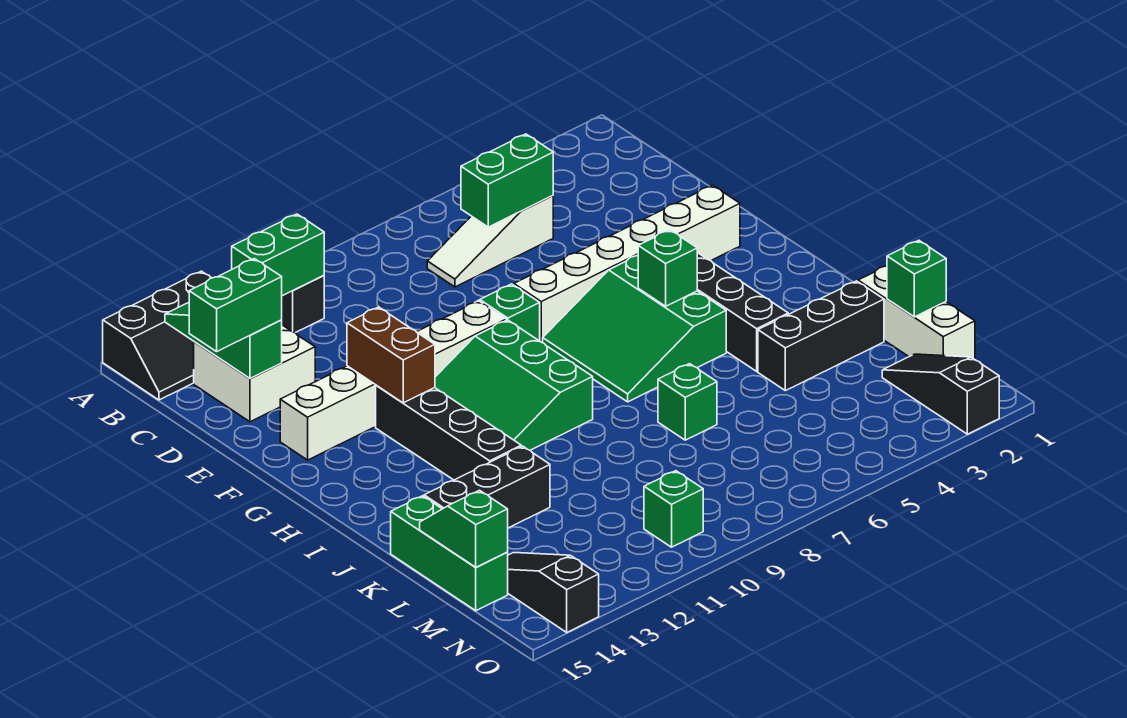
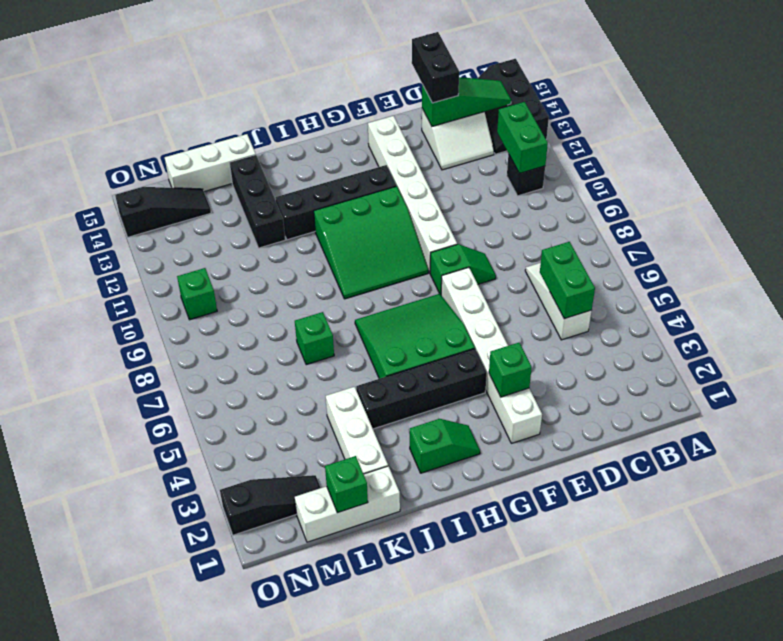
white 2x2 brick [194,325,315,422] -> white 2x2 slope [422,109,494,170]
green 1x2 brick [189,259,282,352] -> black 1x2 brick [412,32,459,103]
brown 1x2 brick [347,307,435,403] -> none
green 3x3 slope [435,320,593,450] -> green 3x3 slope turned to [314,186,428,299]
green 1x1 brick [638,230,697,306] -> green 1x1 brick moved to [489,343,532,397]
black 1x3 brick [758,281,884,391] -> white 1x3 brick [326,387,388,474]
green 1x3 brick [391,496,508,611] -> white 1x3 brick [165,134,256,192]
green 1x2 slope [420,490,508,567] -> green 1x2 slope moved to [410,419,480,473]

